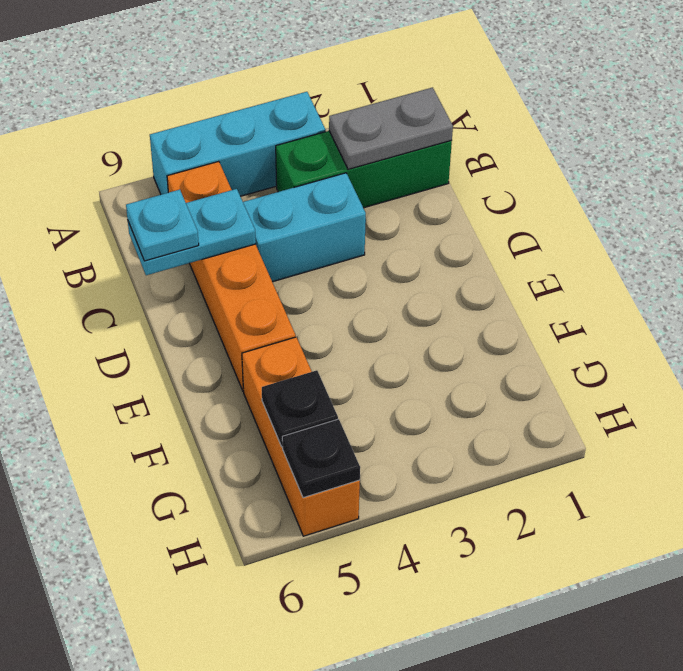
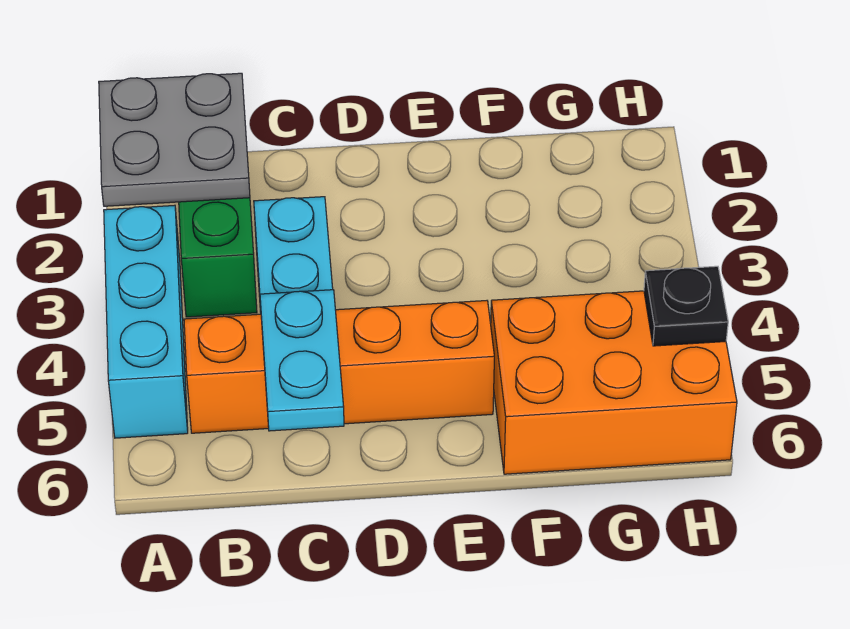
grey 1x2 plate [329,88,453,169] -> grey 2x2 plate [99,73,250,206]
cyan 1x1 plate [126,190,199,261] -> none
orange 1x3 brick [242,337,360,536] -> orange 2x3 brick [491,291,737,474]
black 1x1 plate [262,370,338,447] -> none

